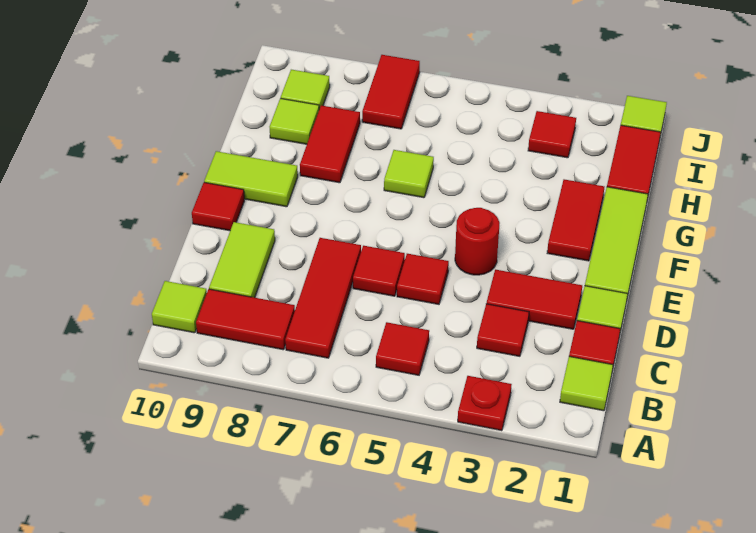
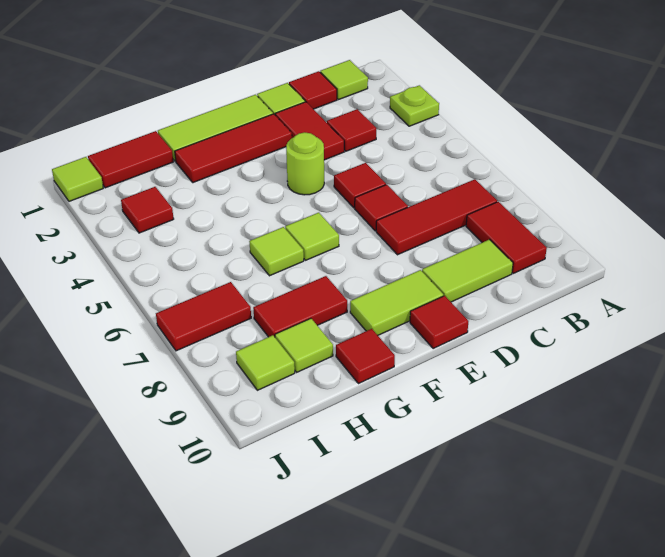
red 1x1 plate [458,376,512,431] -> lime 1x1 plate [390,85,439,126]
red 1x1 tile [376,322,429,375] -> red 1x1 tile moved to [336,329,395,384]
lime 1x1 tile [152,281,207,333] -> lime 1x1 tile moved to [285,213,339,260]
red 1x1 round brick [455,208,500,275] -> lime 1x1 round brick [286,132,324,195]
red 1x2 tile [547,179,604,261] -> red 1x3 tile [175,114,292,183]
lime 1x2 tile [204,151,298,207] -> lime 1x2 tile turned to [350,270,443,335]

